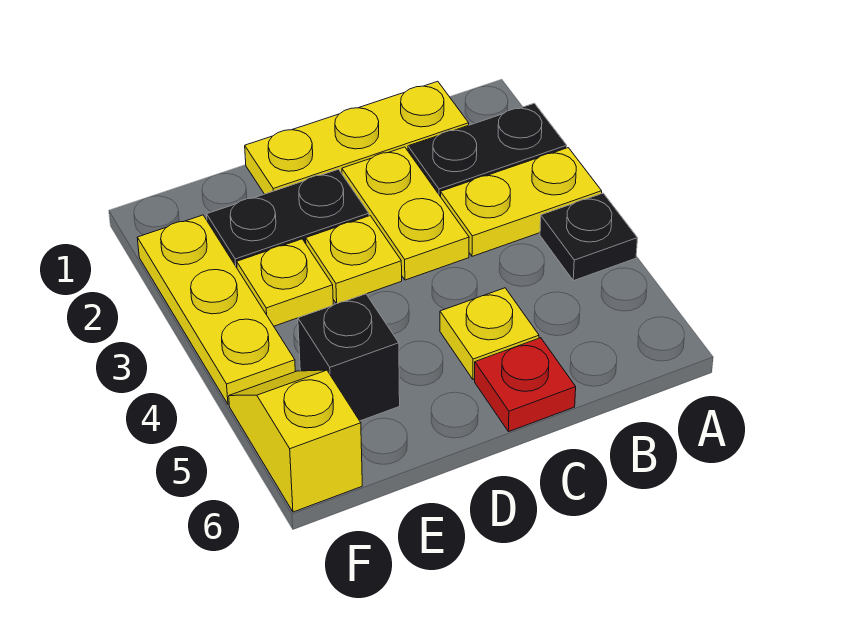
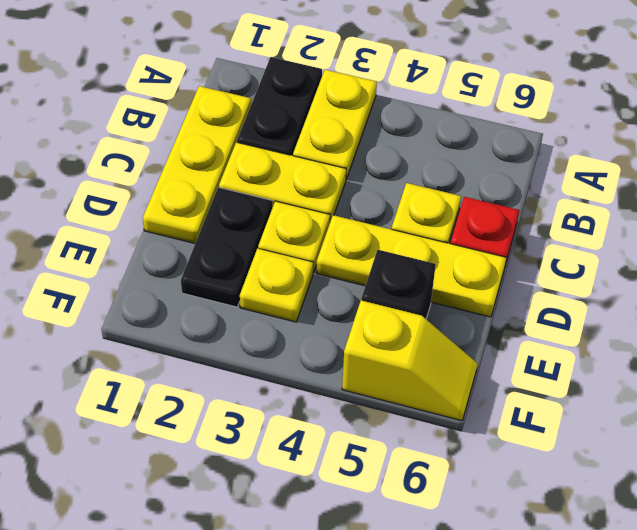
black 1x1 plate [540,193,637,281] -> none
yellow 1x3 plate [137,215,295,404] -> yellow 1x3 plate moved to [316,215,506,317]
yellow 1x2 slope [229,370,362,512] -> yellow 1x2 slope turned to [342,300,478,421]

